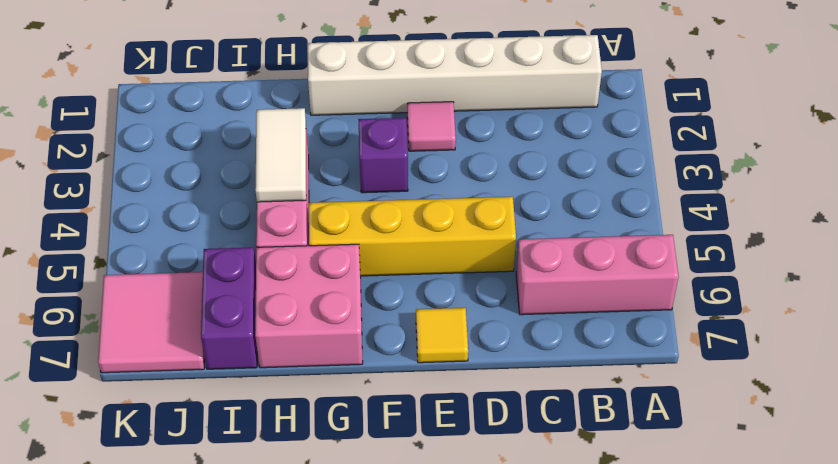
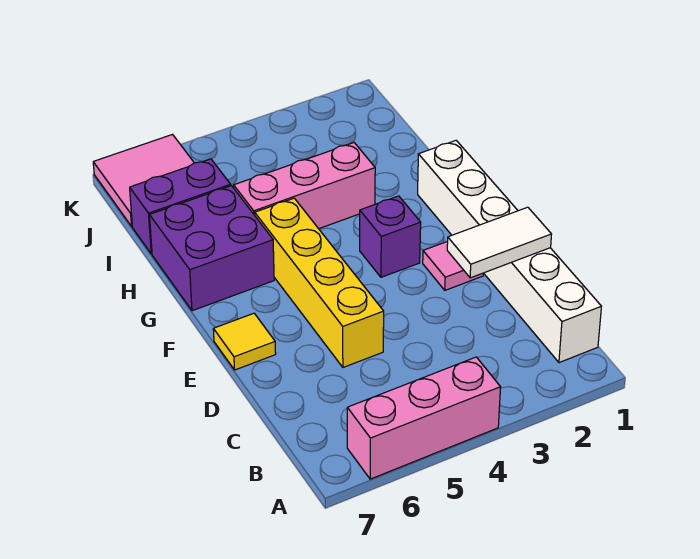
pink 1x3 brick [516,235,679,315] -> pink 1x3 brick turned to [347,357,501,479]
pink 2x2 brick [255,244,363,368] -> purple 2x2 brick [150,186,274,311]
white 1x2 tile [255,108,306,202] -> white 1x2 tile moved to [447,207,552,278]

